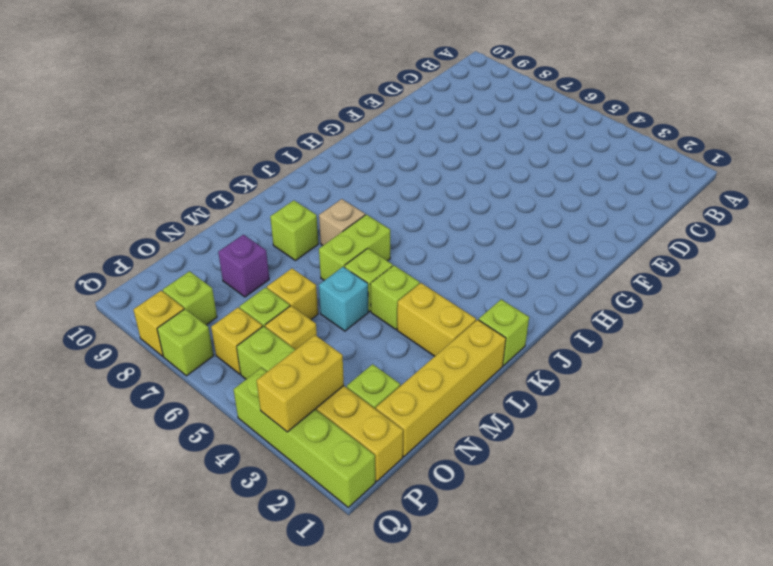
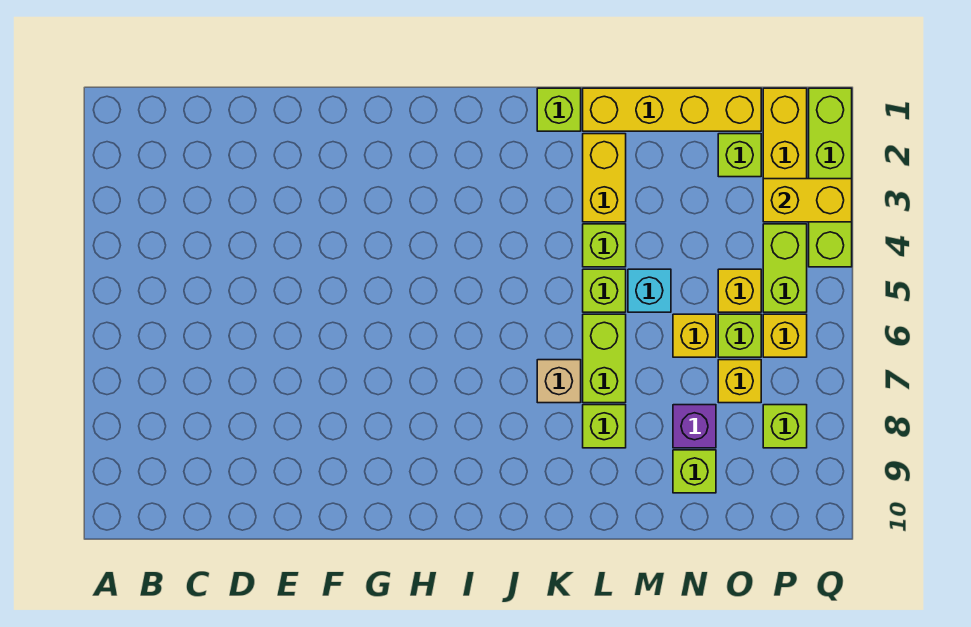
lime 1x2 brick [319,214,390,280] -> lime 1x2 brick turned to [583,314,626,403]
lime 1x1 brick [157,309,214,376] -> lime 1x1 brick moved to [673,450,716,493]
yellow 1x1 brick [133,291,184,356] -> yellow 1x1 brick moved to [718,360,761,403]

